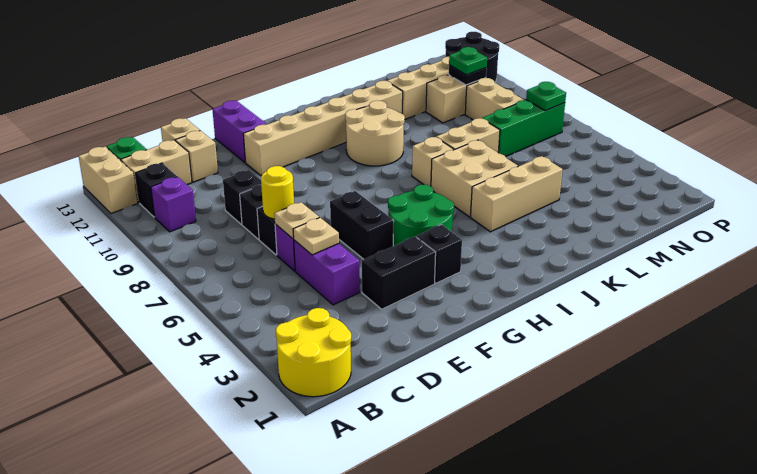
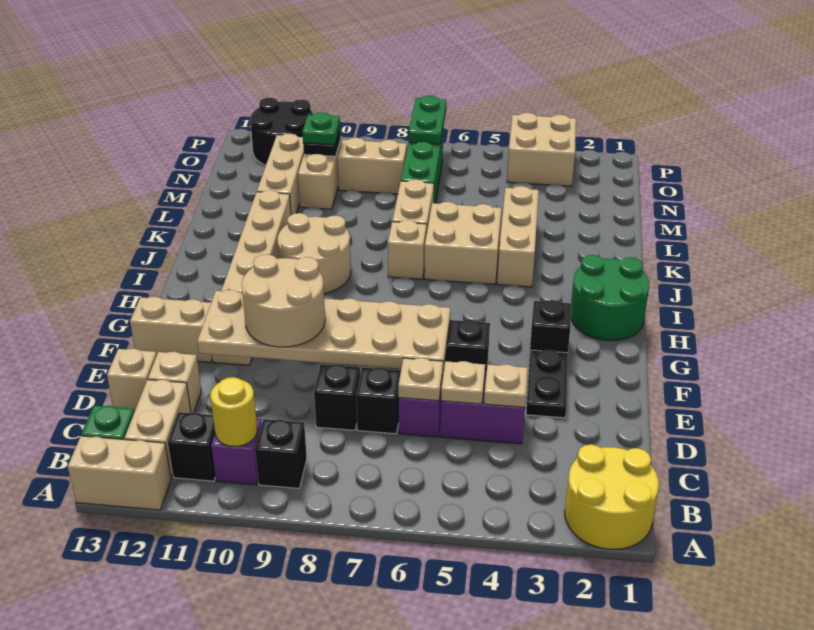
none -> tan 1x1 plate [484,364,528,407]
yellow 1x1 round brick [261,166,294,219] -> yellow 1x1 round brick moved to [210,377,257,447]
black 1x1 brick [223,170,261,224] -> black 1x1 brick moved to [255,419,307,488]
black 1x2 brick [362,237,436,309] -> black 1x2 plate [526,350,568,418]
none -> tan 2x6 plate [197,290,450,369]
none -> tan 2x2 round brick [242,254,325,347]
purple 1x2 brick [212,101,267,163] -> tan 1x2 brick [130,297,212,362]
green 2x2 round brick [388,185,454,246] -> green 2x2 round brick moved to [571,255,649,340]
none -> tan 2x2 brick [507,113,576,186]
green 1x1 plate [526,82,566,111] -> green 1x2 plate [409,96,446,144]

